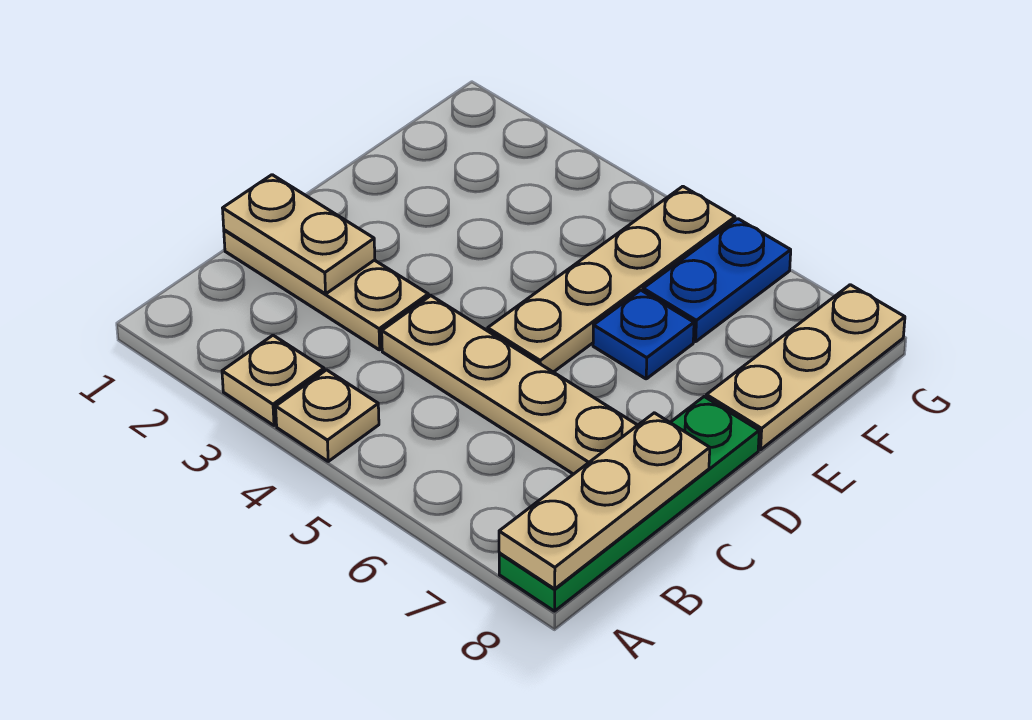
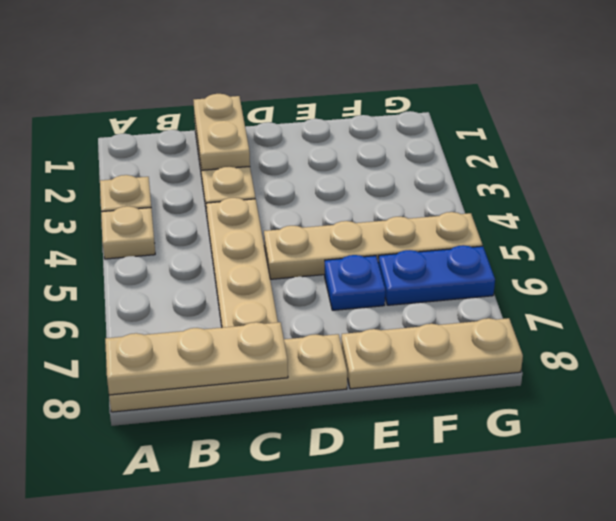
green 1x4 plate [499,397,759,611] -> tan 1x4 plate [109,334,347,412]

